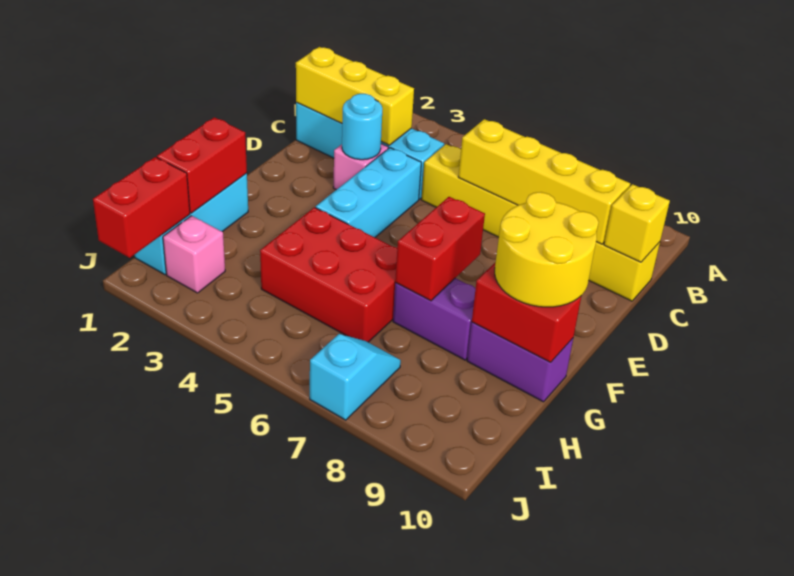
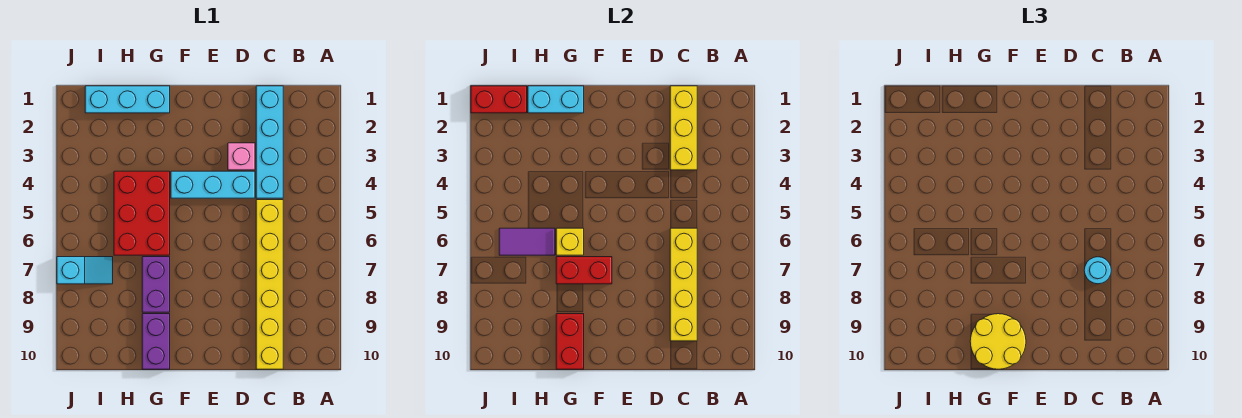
yellow 1x1 brick [604,184,670,262] -> yellow 1x1 brick moved to [556,228,584,255]
cyan 1x1 round brick [342,94,382,160] -> cyan 1x1 round brick moved to [1084,257,1111,284]
red 1x2 brick [157,117,247,213] -> cyan 1x2 brick [528,86,584,113]
none -> purple 1x2 tile [499,228,555,255]
pink 1x1 brick [163,216,225,293] -> none

